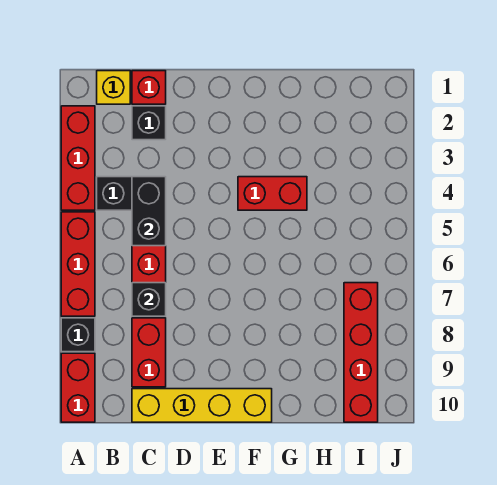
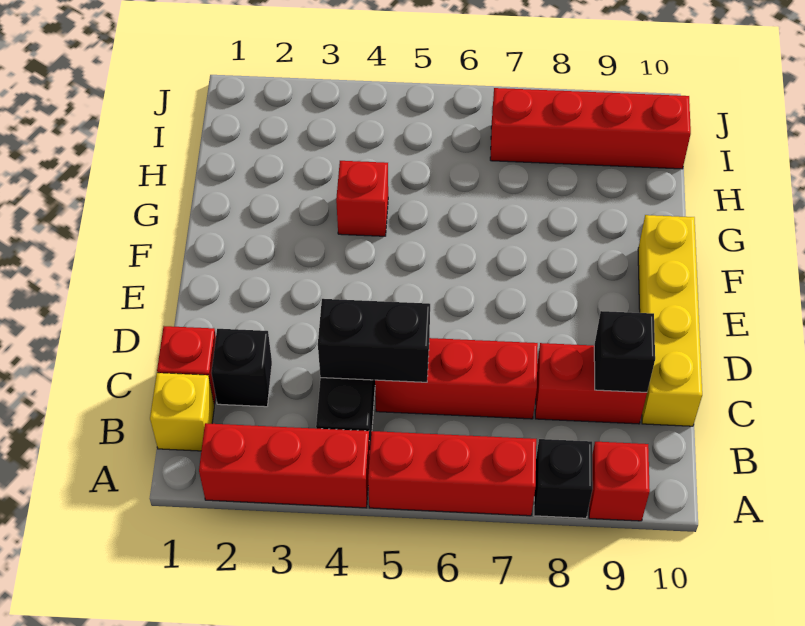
red 1x2 brick [61,353,95,422] -> red 1x1 brick [589,442,650,521]
black 1x1 brick [132,283,166,316] -> black 1x1 brick moved to [594,311,655,392]
red 1x2 brick [238,177,307,210] -> red 1x1 brick [336,161,388,236]

